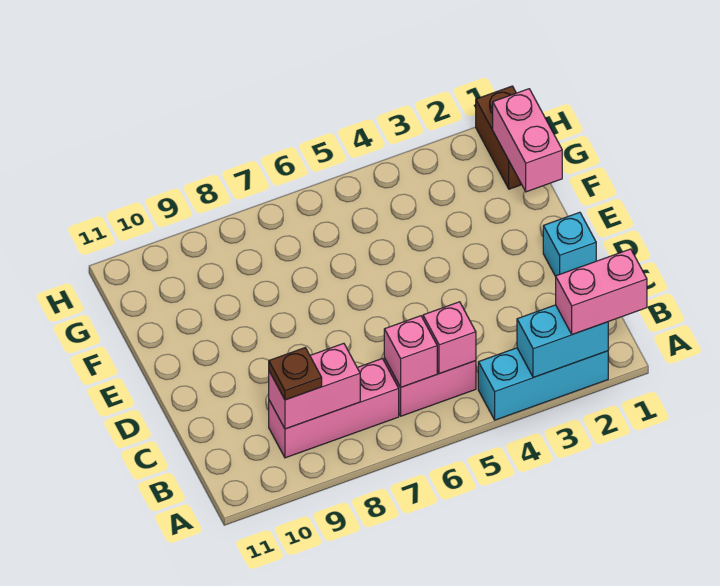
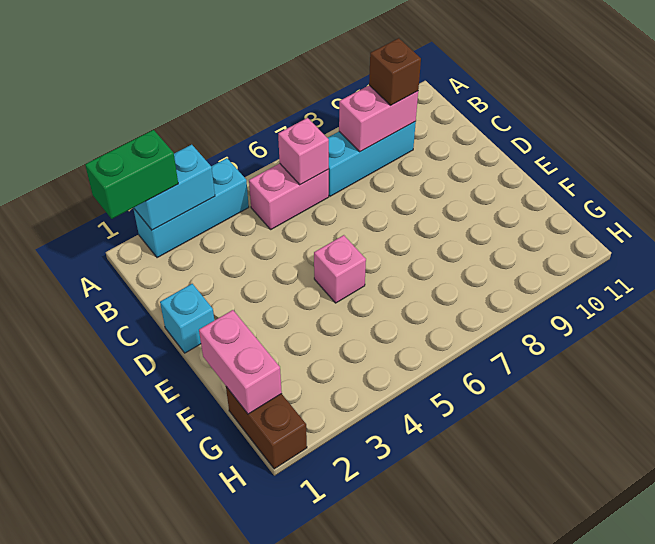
pink 1x2 brick [556,249,647,335] -> green 1x2 brick [85,130,178,219]
pink 1x1 brick [423,302,476,374] -> pink 1x1 brick moved to [314,235,366,303]
pink 1x3 brick [269,359,399,458] -> cyan 1x3 brick [328,122,416,196]
brown 1x1 plate [269,348,322,400] -> brown 1x1 brick [369,38,421,105]

